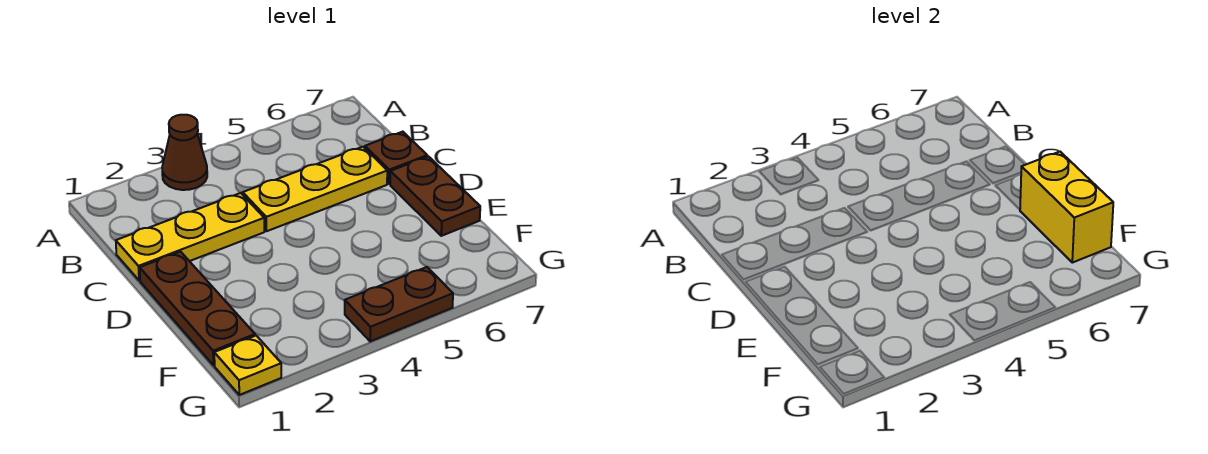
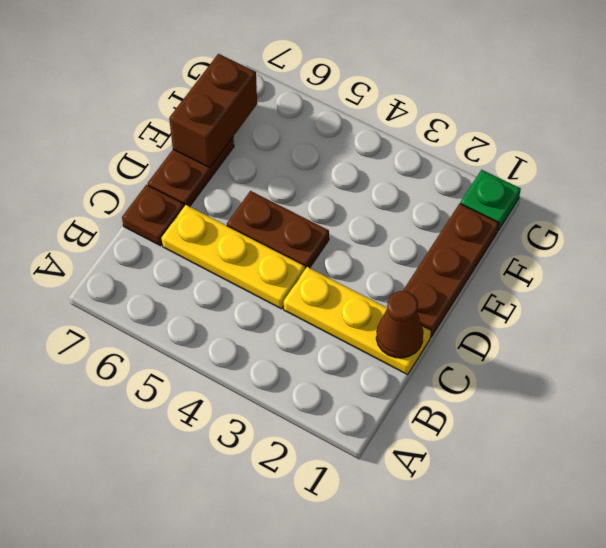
brown 1x1 cone [162,115,207,190] -> brown 1x1 cone moved to [376,291,423,358]
yellow 1x2 brick [1020,152,1113,263] -> brown 1x2 brick [169,54,257,168]
yellow 1x1 plate [214,336,281,395] -> green 1x1 plate [460,170,521,230]
brown 1x2 plate [345,267,453,341] -> brown 1x2 plate moved to [227,191,329,269]

